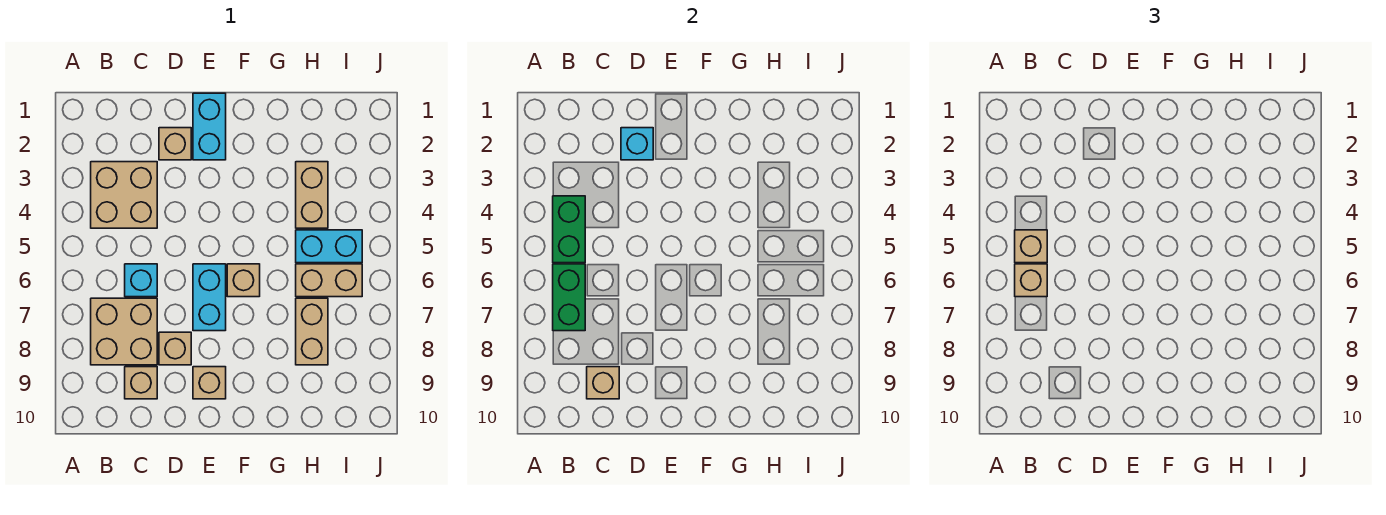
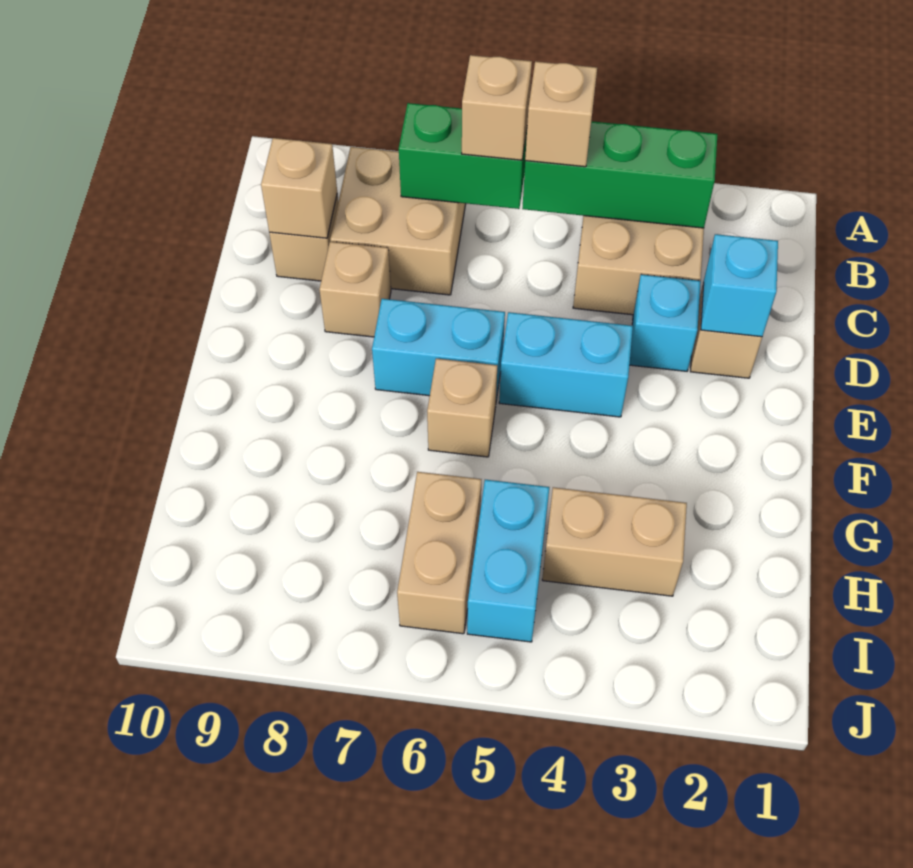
green 1x2 brick [553,196,585,263] -> green 1x3 brick [522,121,718,228]
cyan 1x1 brick [125,264,157,297] -> cyan 1x1 brick moved to [630,274,701,371]
cyan 1x2 brick [193,93,226,160] -> cyan 1x2 brick moved to [499,312,633,417]
tan 1x1 brick [193,367,226,399] -> none
tan 1x2 brick [296,298,328,365] -> none

